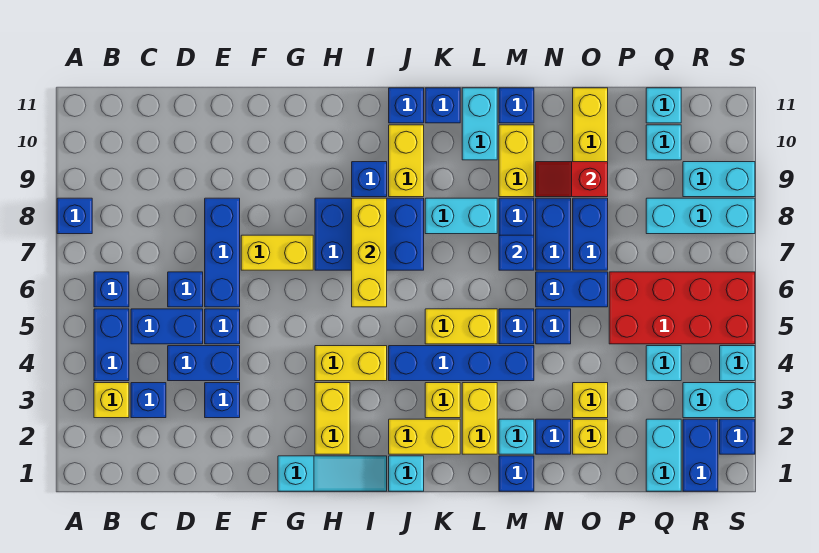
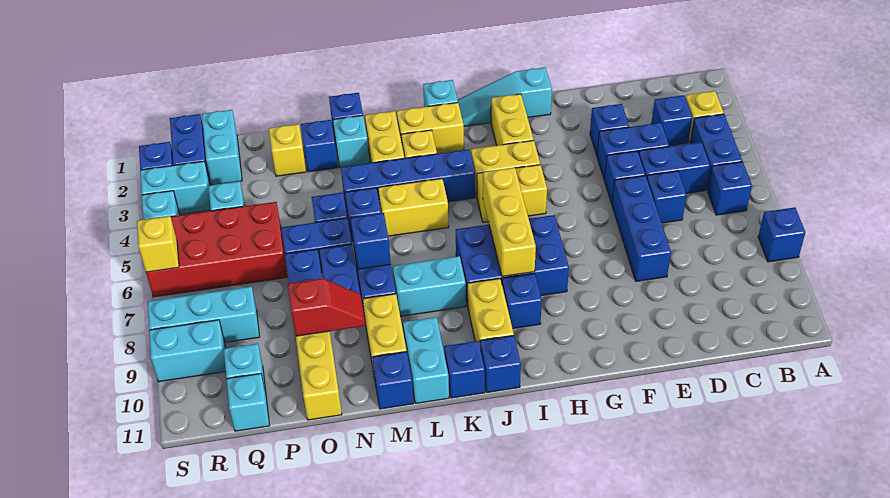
yellow 1x2 brick [241,235,313,270] -> yellow 1x2 brick moved to [477,165,547,223]
yellow 1x1 brick [573,383,608,418] -> yellow 1x1 brick moved to [137,216,179,272]

